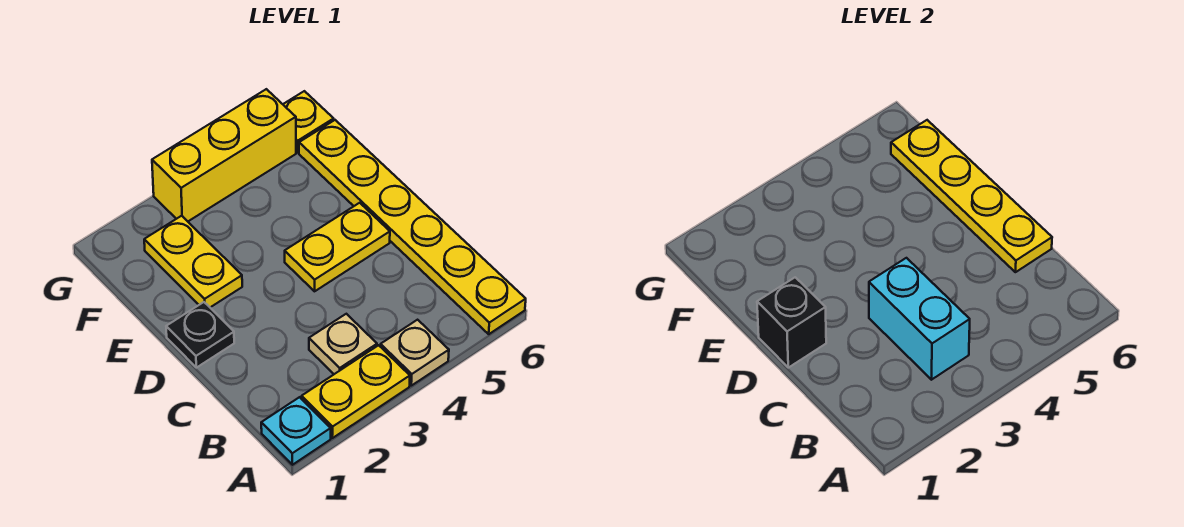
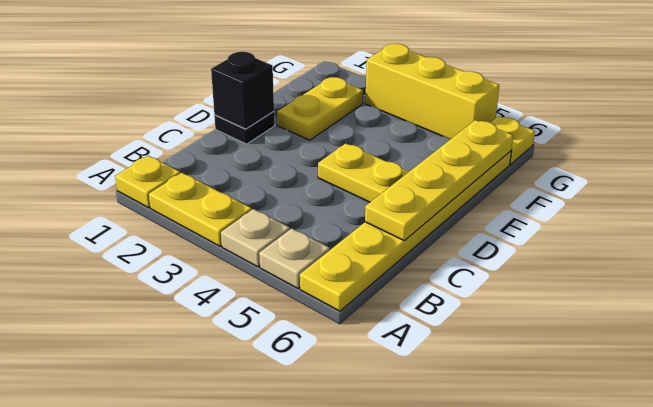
cyan 1x1 plate [261,397,331,465] -> yellow 1x1 plate [115,156,180,208]
tan 1x1 plate [309,314,377,374] -> tan 1x1 plate moved to [259,228,330,288]
cyan 1x2 brick [869,258,970,380] -> none

